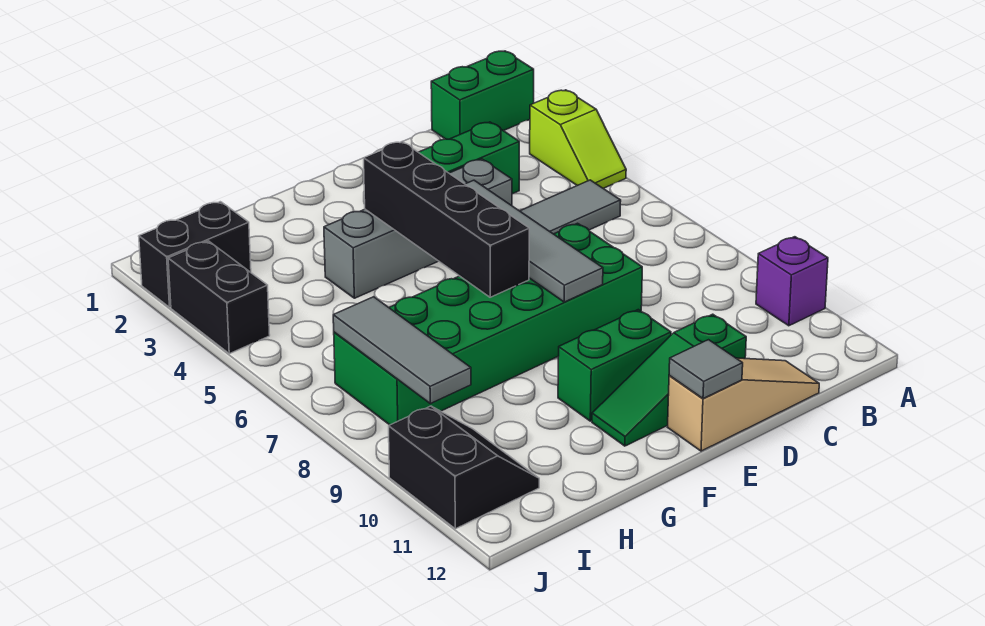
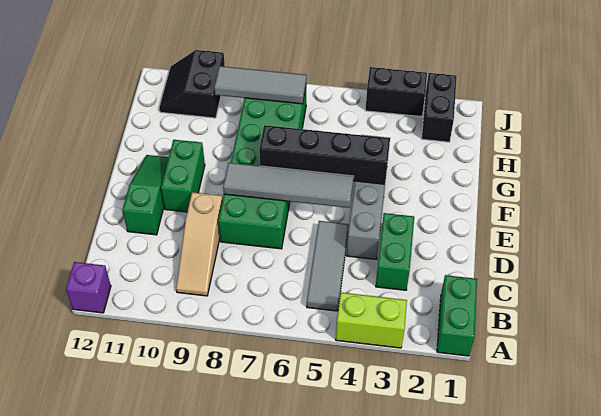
lime 1x2 slope [530,90,626,188] -> lime 1x2 brick [336,292,407,348]
purple 1x1 brick [756,237,828,326] -> purple 1x1 brick moved to [66,262,111,313]
tan 1x3 slope [668,358,819,451] -> tan 1x3 slope moved to [176,192,223,296]
grey 1x1 tile [669,340,743,399] -> none
black 2x2 slope [389,406,539,529] -> black 2x2 slope turned to [159,50,225,118]

